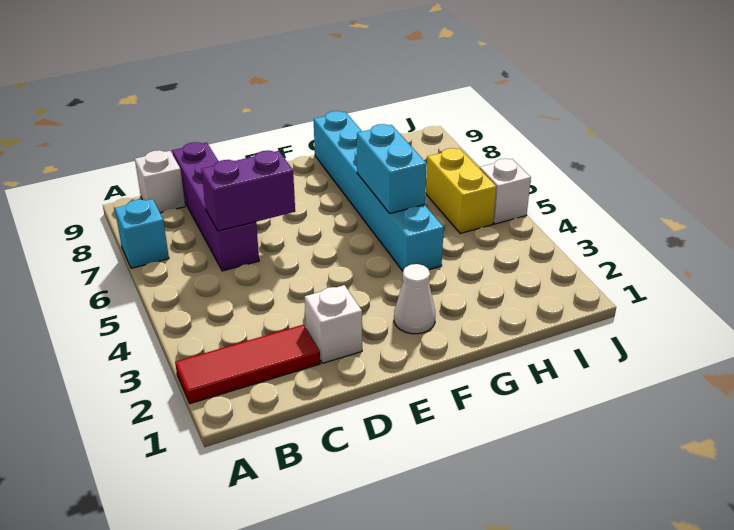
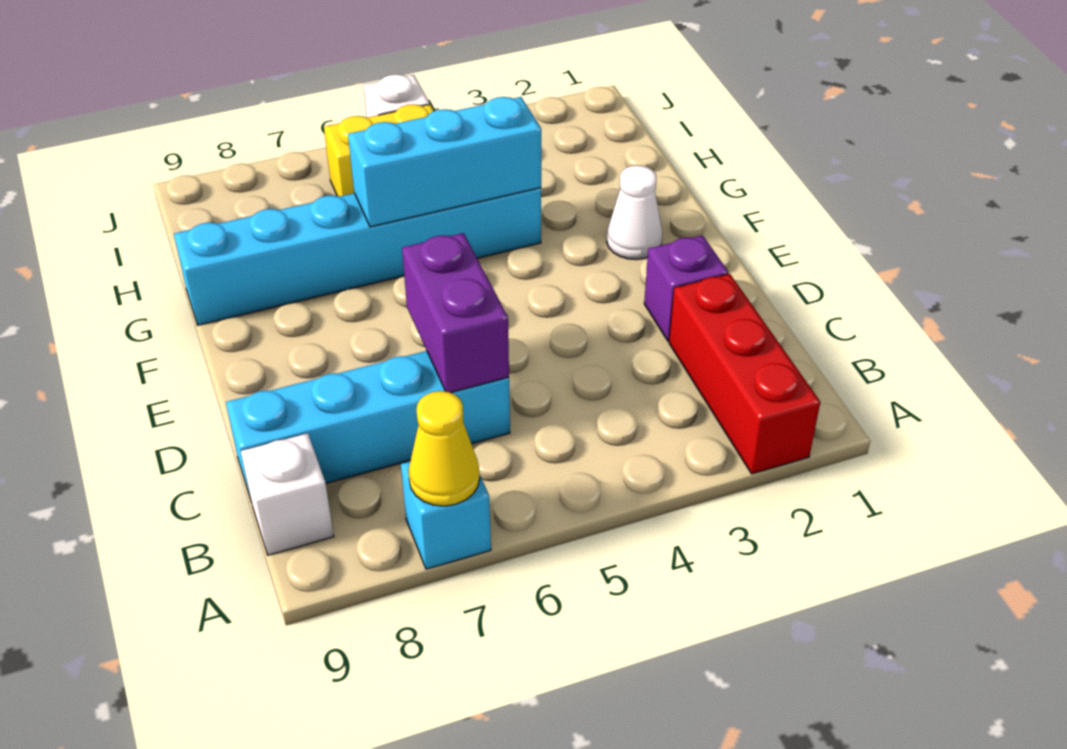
red 1x3 tile [175,325,320,404] -> red 1x3 brick [669,274,820,474]
none -> yellow 1x1 cone [408,391,480,506]
purple 1x4 brick [172,142,259,271] -> cyan 1x4 brick [226,351,510,500]
white 1x1 brick [305,285,362,363] -> purple 1x1 brick [644,235,728,341]
cyan 1x2 brick [357,124,427,214] -> cyan 1x3 brick [348,97,541,227]

